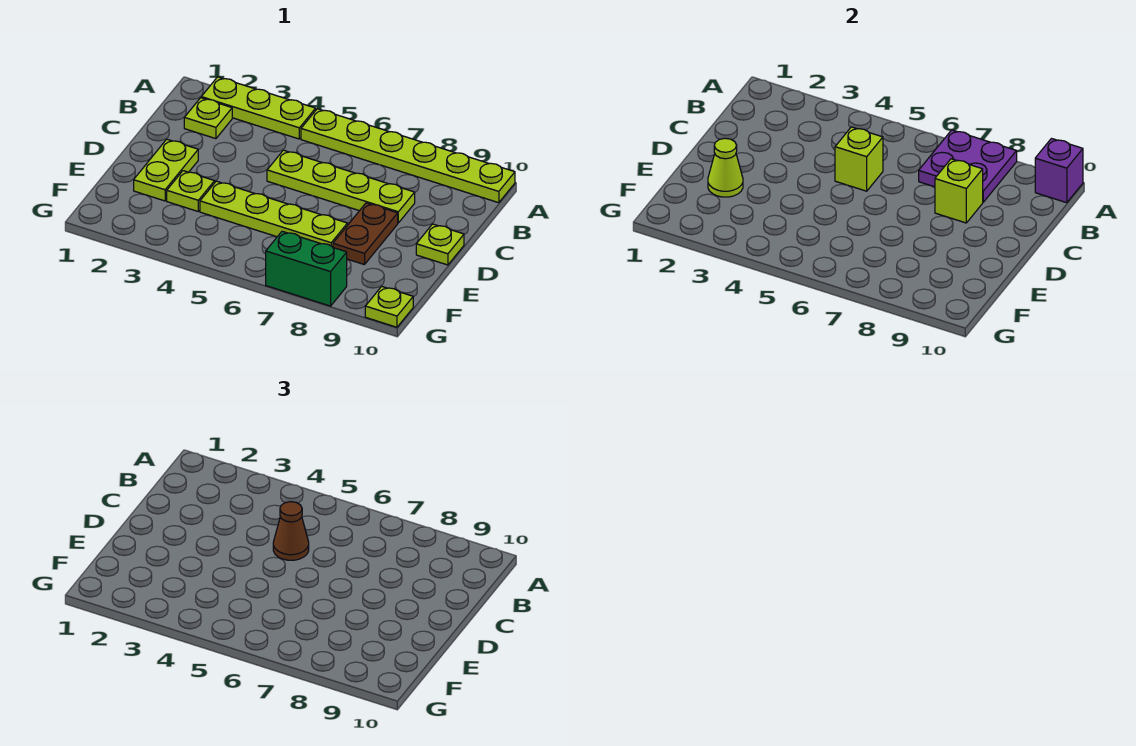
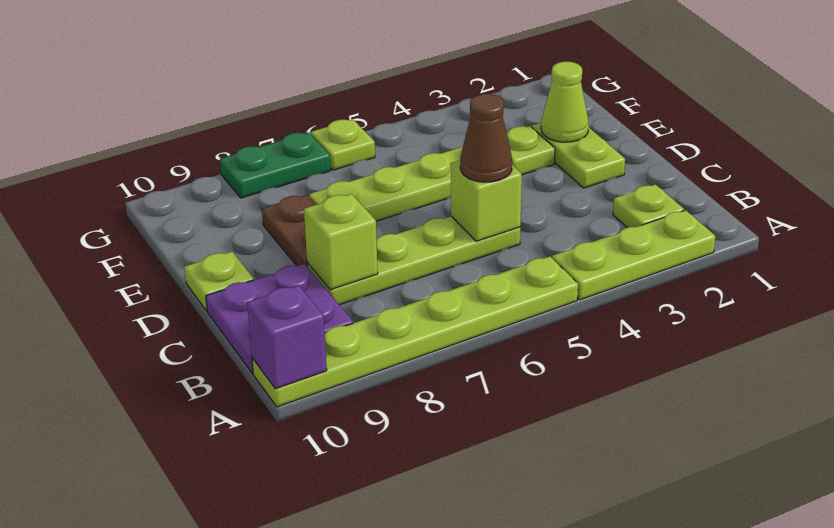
purple 2x2 plate [919,130,1017,202] -> purple 2x2 plate moved to [206,264,353,374]
green 1x2 brick [266,231,347,306] -> green 1x2 plate [220,132,330,198]
lime 1x1 plate [365,286,413,327] -> lime 1x1 plate moved to [311,120,375,170]

